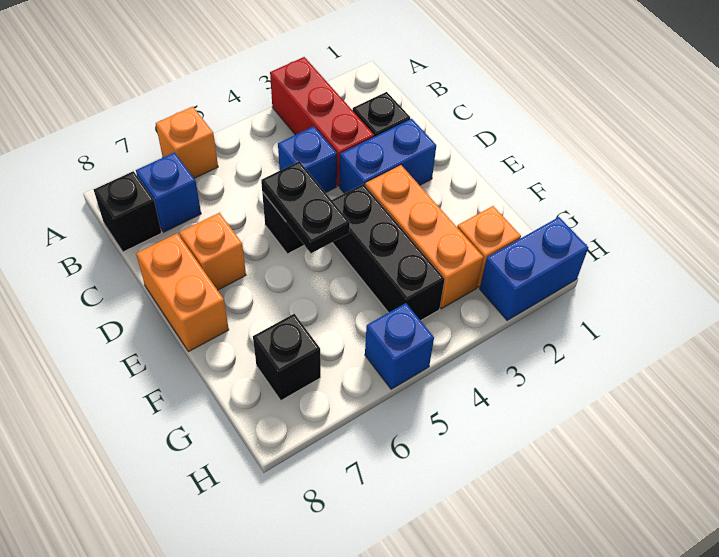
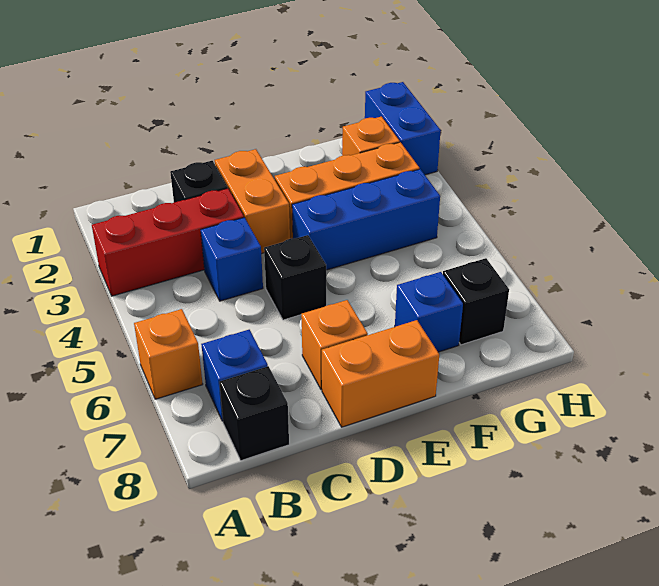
blue 1x2 brick [340,119,436,193] -> orange 1x2 brick [215,149,290,254]
black 1x2 plate [261,161,350,253] -> none
black 1x3 brick [332,184,445,321] -> blue 1x3 brick [292,169,440,270]
blue 1x1 brick [365,303,434,389] -> blue 1x1 brick moved to [395,272,463,352]

